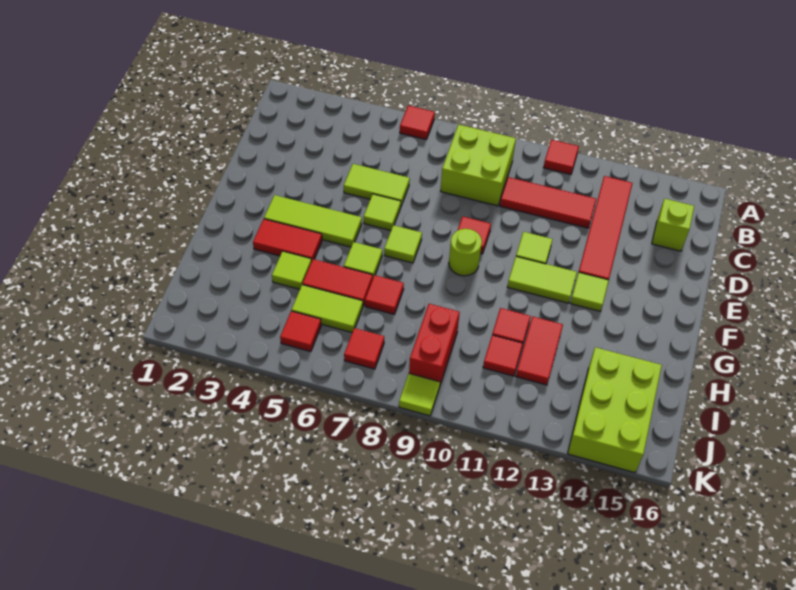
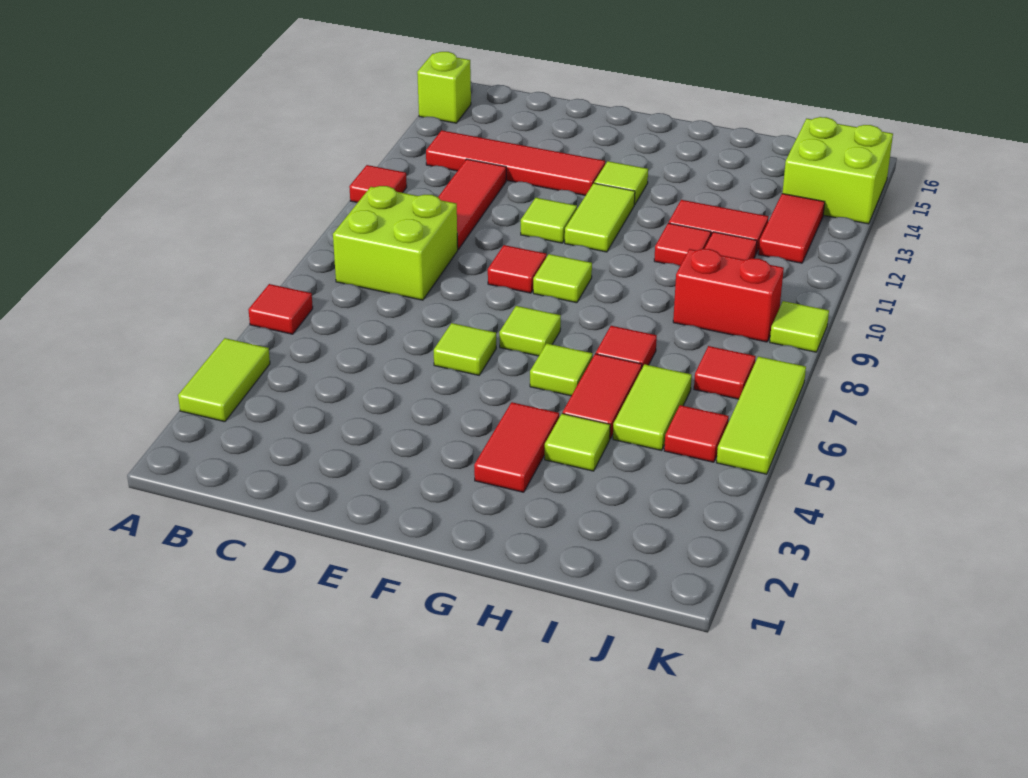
lime 1x1 brick [652,199,694,251] -> lime 1x1 brick moved to [417,52,471,123]
lime 1x2 tile [344,164,410,206] -> lime 1x2 tile moved to [178,338,270,422]
lime 1x3 tile [264,195,362,247] -> lime 1x3 tile moved to [716,356,806,474]
lime 1x1 round brick [449,229,482,276] -> lime 1x1 tile [533,254,592,303]
lime 2x3 brick [568,347,662,473] -> lime 2x2 brick [782,117,893,224]
none -> red 1x2 tile [758,194,825,263]

